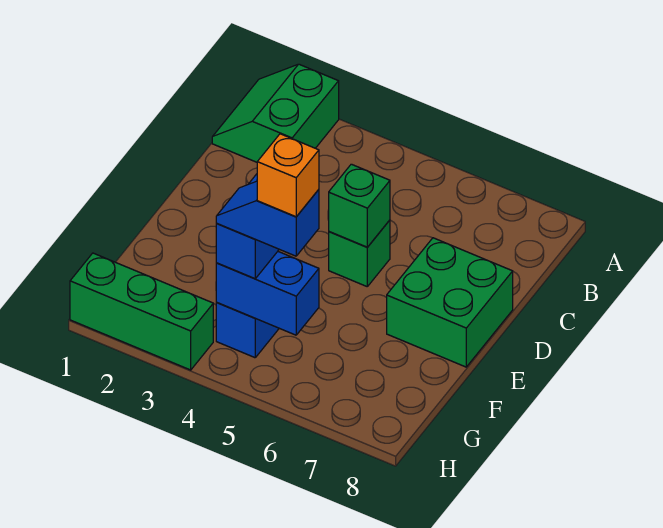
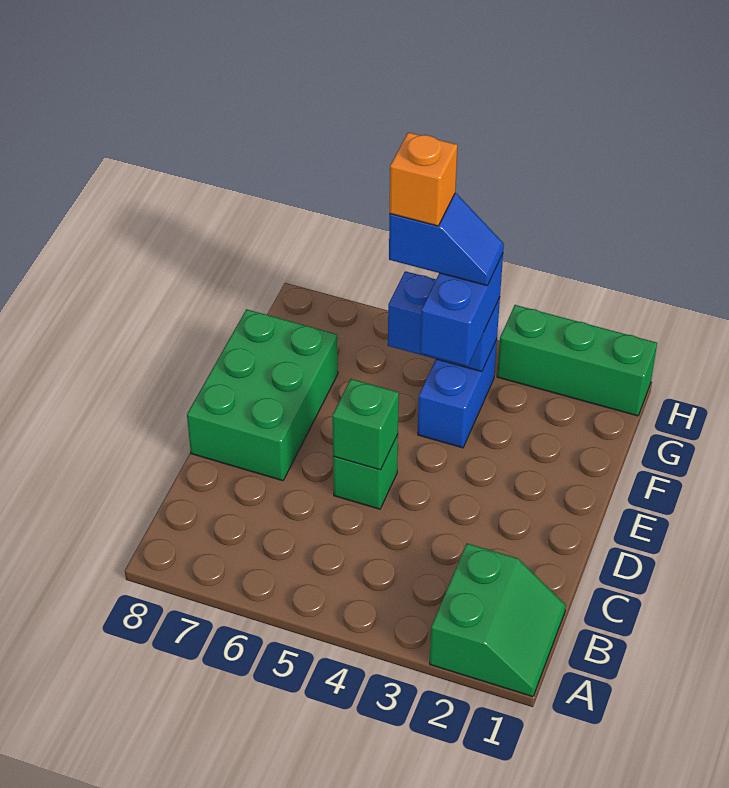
green 2x2 brick [387,238,513,367] -> green 2x3 brick [187,309,338,481]

